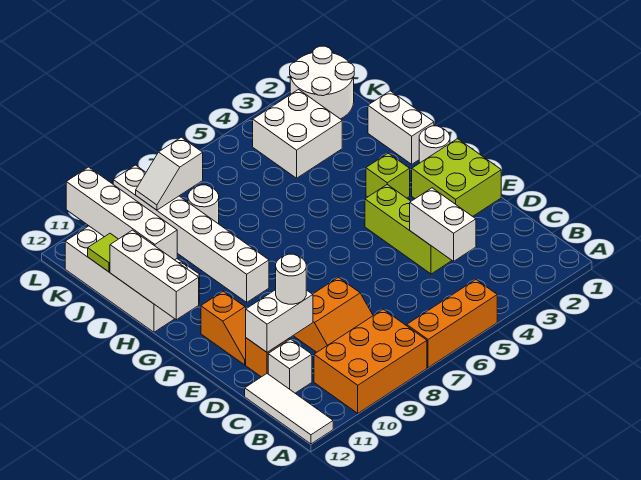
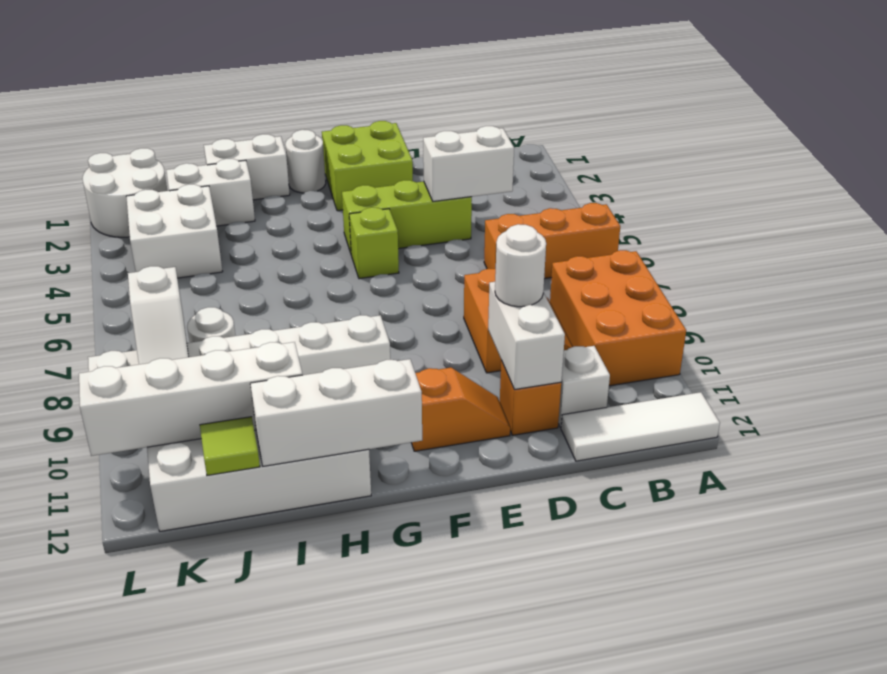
orange 1x3 brick [407,280,497,368] -> orange 1x3 brick turned to [484,203,620,279]
lime 1x1 brick [366,153,410,198] -> lime 1x1 brick moved to [349,207,399,279]
none -> white 1x2 brick [166,159,255,226]

